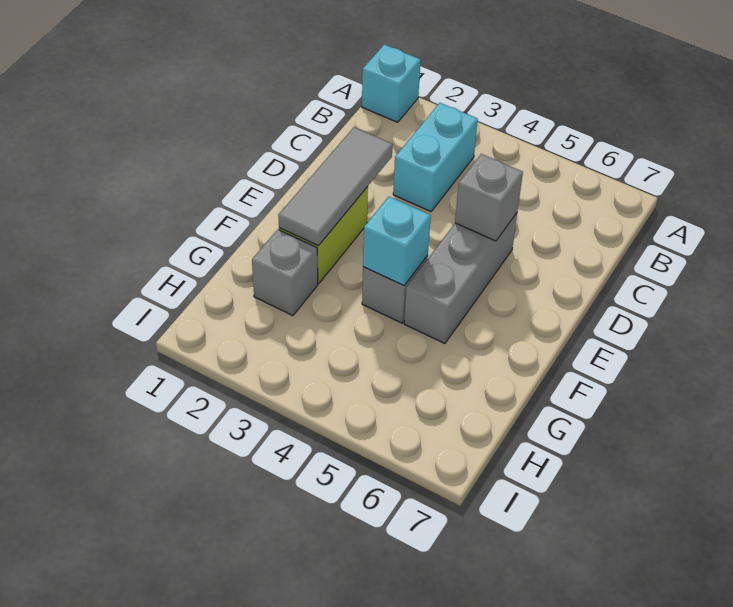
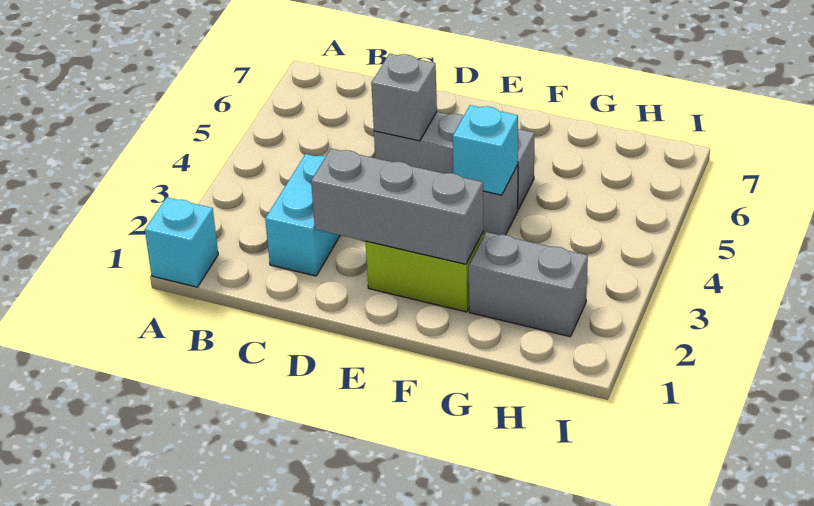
cyan 1x2 brick [393,103,478,212] -> cyan 1x2 brick turned to [265,154,340,276]
grey 1x3 tile [278,127,393,246] -> grey 1x3 brick [311,149,483,264]
grey 1x1 brick [252,229,318,316] -> grey 1x2 brick [469,232,588,337]

